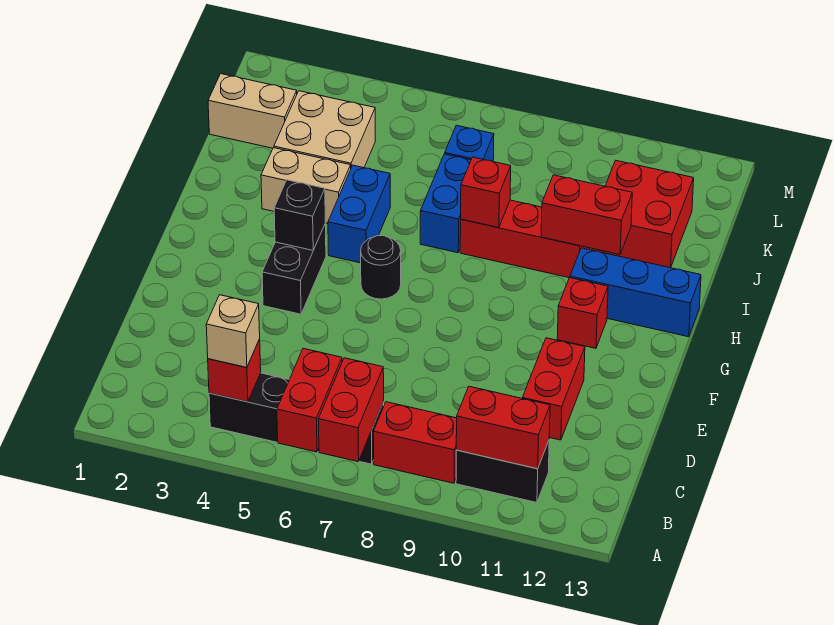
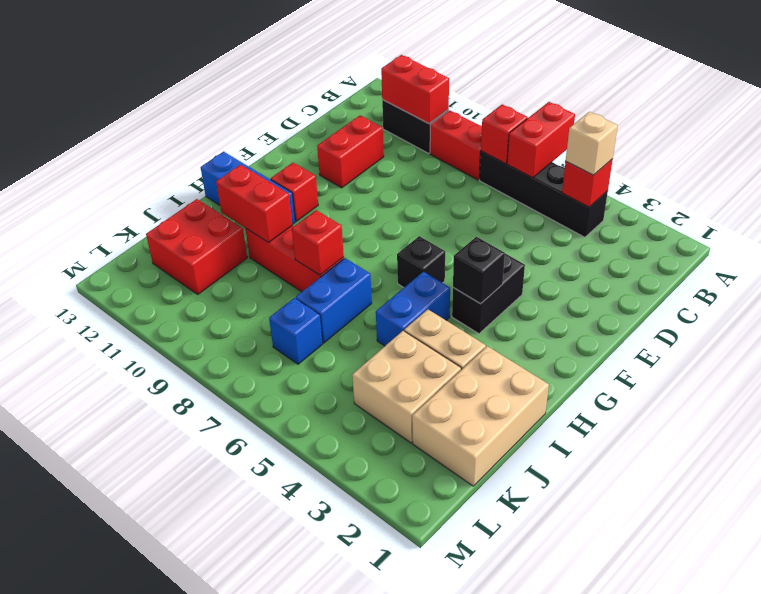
red 1x2 brick [319,358,384,462] -> red 1x1 brick [481,104,528,164]
black 1x1 round brick [361,236,401,299] -> black 1x1 brick [397,236,445,287]
tan 1x2 brick [208,74,297,148] -> tan 2x3 brick [412,346,549,486]

